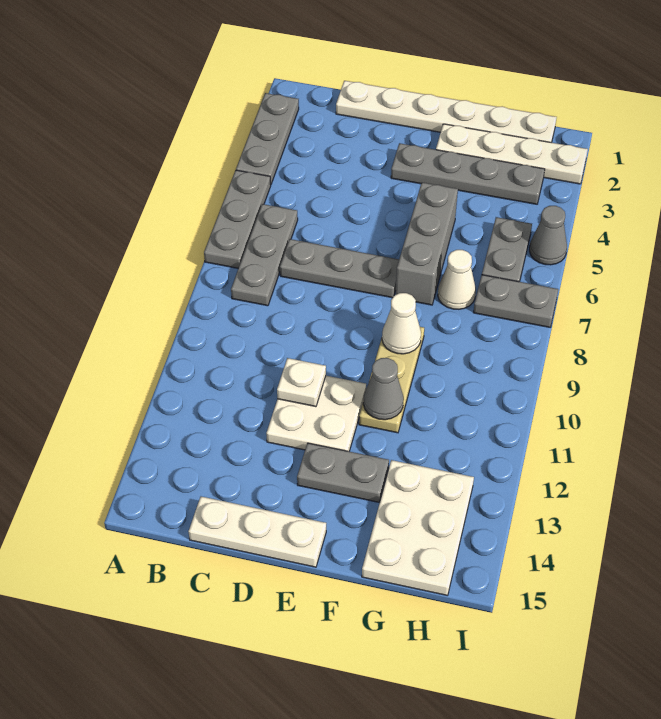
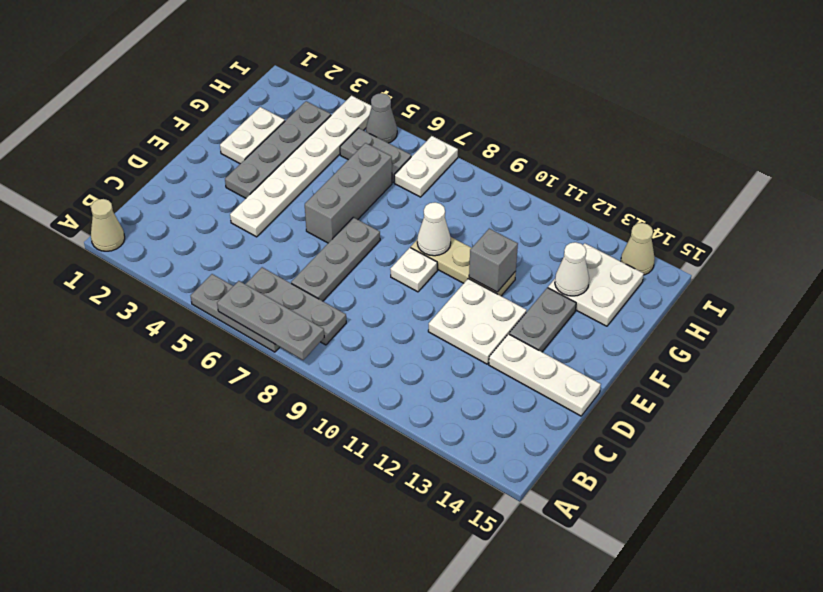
none -> tan 1x1 cone [91,199,125,251]
grey 1x3 plate [236,93,299,185] -> grey 1x3 plate moved to [217,281,324,360]
white 1x6 plate [336,81,557,143] -> white 1x6 plate moved to [230,96,372,237]
white 1x3 plate [189,497,326,567] -> white 1x3 plate turned to [489,334,601,416]
white 1x1 plate [277,358,326,407] -> white 1x1 plate moved to [390,248,437,292]
white 1x4 plate [436,124,588,184] -> white 1x2 plate [220,107,285,164]
grey 1x3 brick [396,183,458,305] -> grey 1x3 brick turned to [305,143,392,243]
grey 1x1 cone [363,358,404,420] -> grey 1x1 brick [469,229,518,292]
white 1x1 cone [438,250,476,309] -> white 1x1 cone moved to [555,242,589,296]
white 2x3 plate [362,460,474,596] -> white 2x2 plate [548,243,644,326]
grey 1x2 plate [473,275,558,327] -> white 1x2 plate [394,136,458,197]
none -> tan 1x1 cone [621,223,655,275]

